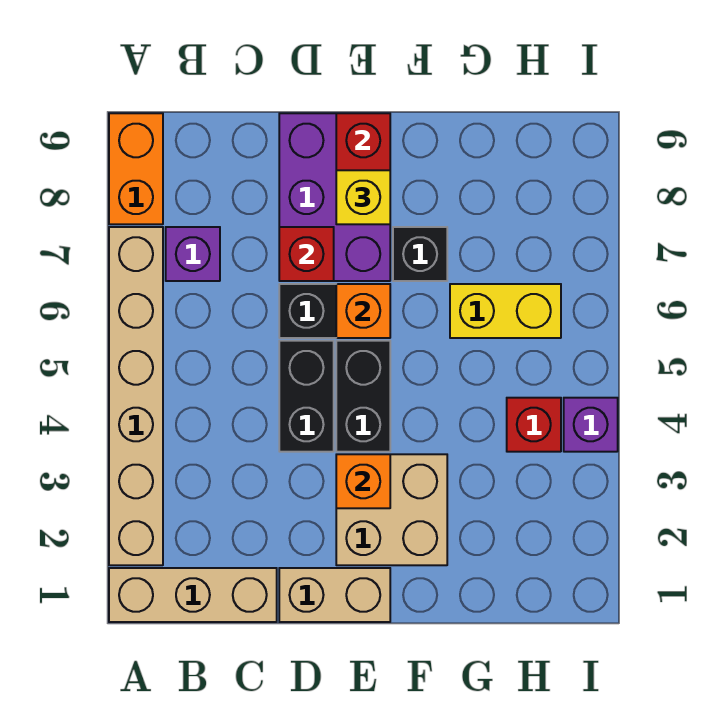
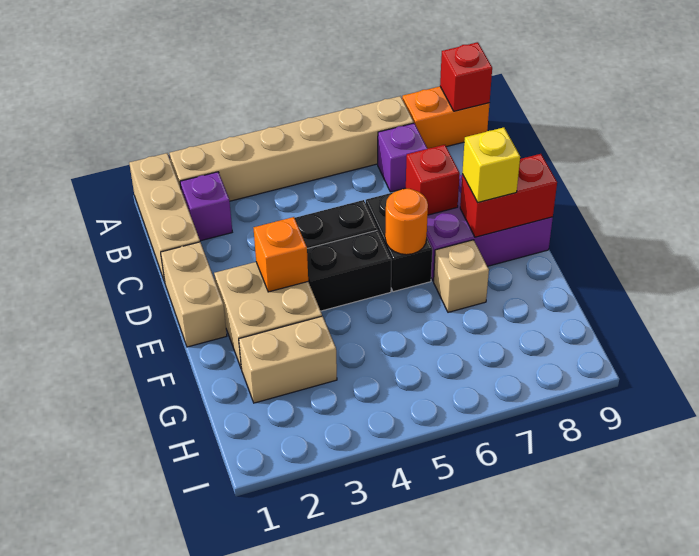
orange 1x1 brick [336,284,390,338] -> orange 1x1 round brick [385,188,428,255]
black 1x1 brick [393,227,447,281] -> tan 1x1 brick [434,240,489,312]
none -> tan 1x2 brick [239,316,337,403]
yellow 1x2 brick [450,284,561,338] -> none
red 1x1 brick [507,398,561,452] -> red 1x1 brick moved to [440,42,492,111]
purple 1x1 brick [564,398,618,452] -> purple 1x1 brick moved to [180,172,232,241]

